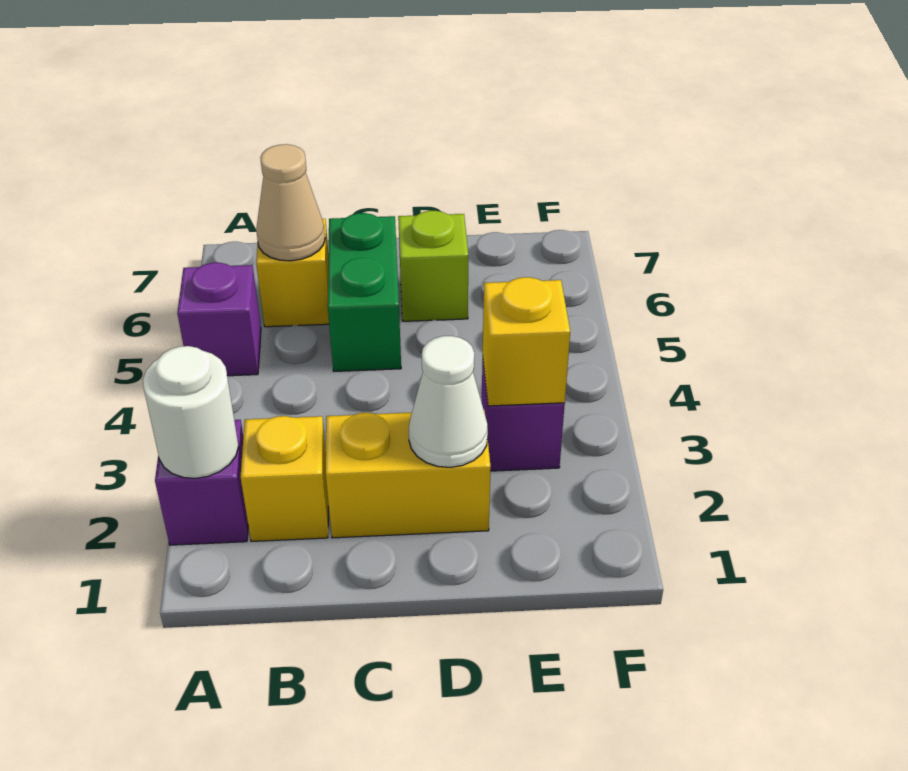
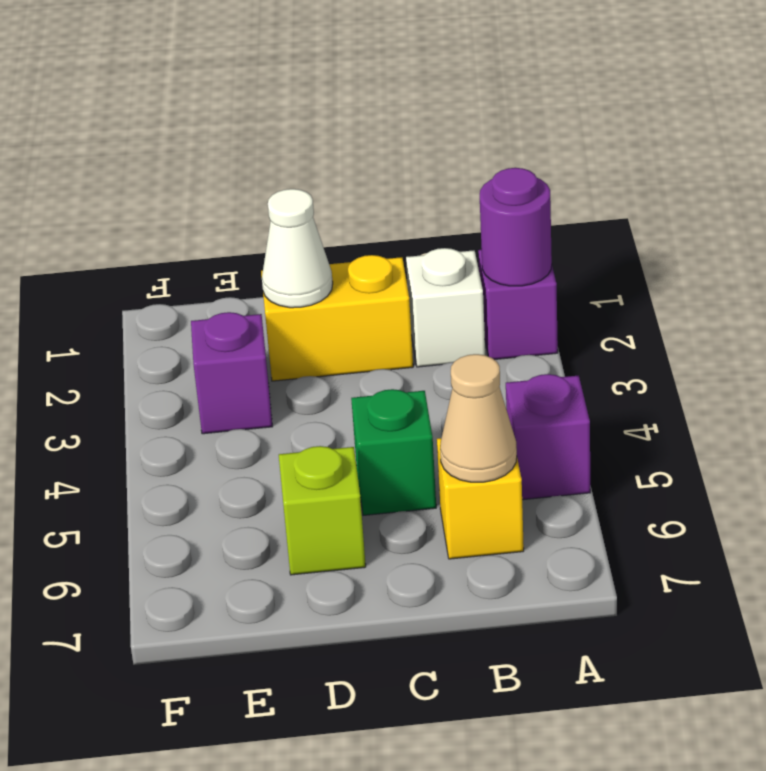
white 1x1 round brick [143,346,238,478] -> purple 1x1 round brick [480,168,552,286]
yellow 1x1 brick [241,416,328,541] -> white 1x1 brick [406,248,485,367]
green 1x2 brick [328,213,401,371] -> green 1x1 brick [351,389,436,515]
yellow 1x1 brick [483,277,570,406] -> none

